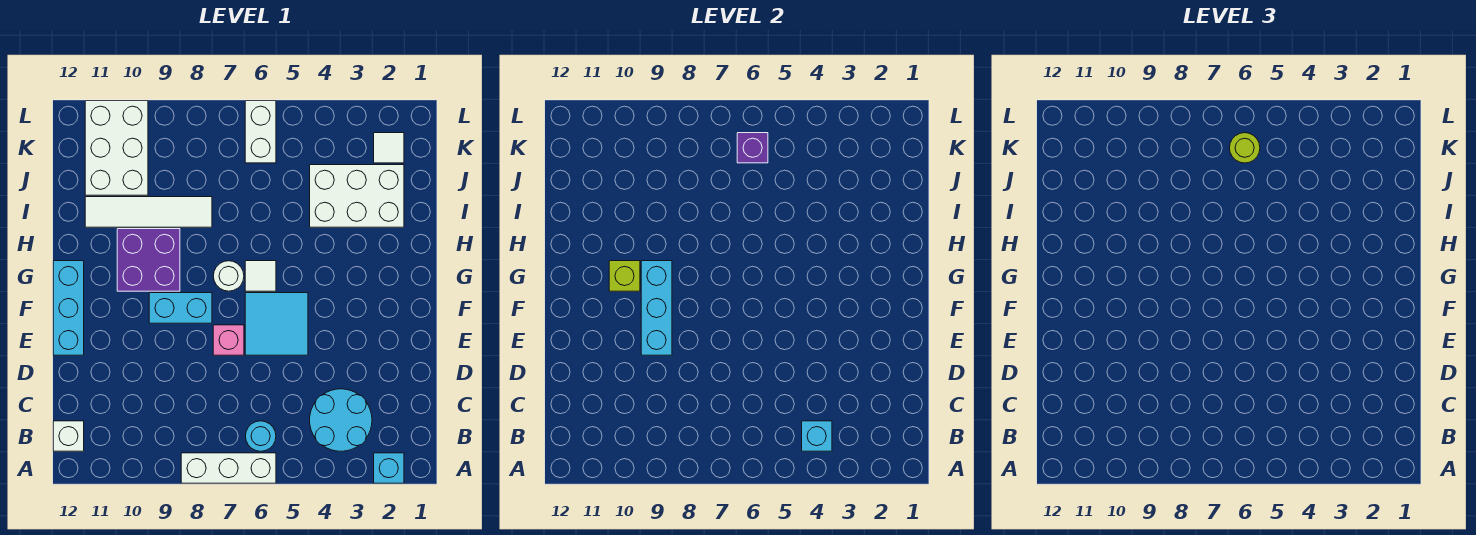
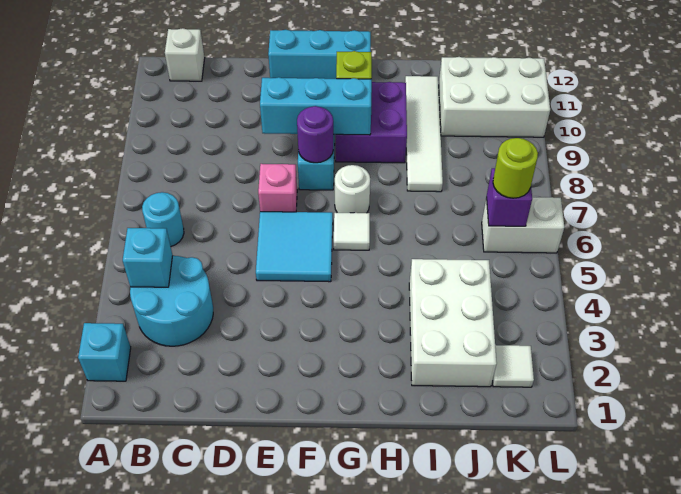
white 1x3 brick [181,453,276,483] -> none
none -> purple 1x1 round brick [297,106,333,163]

